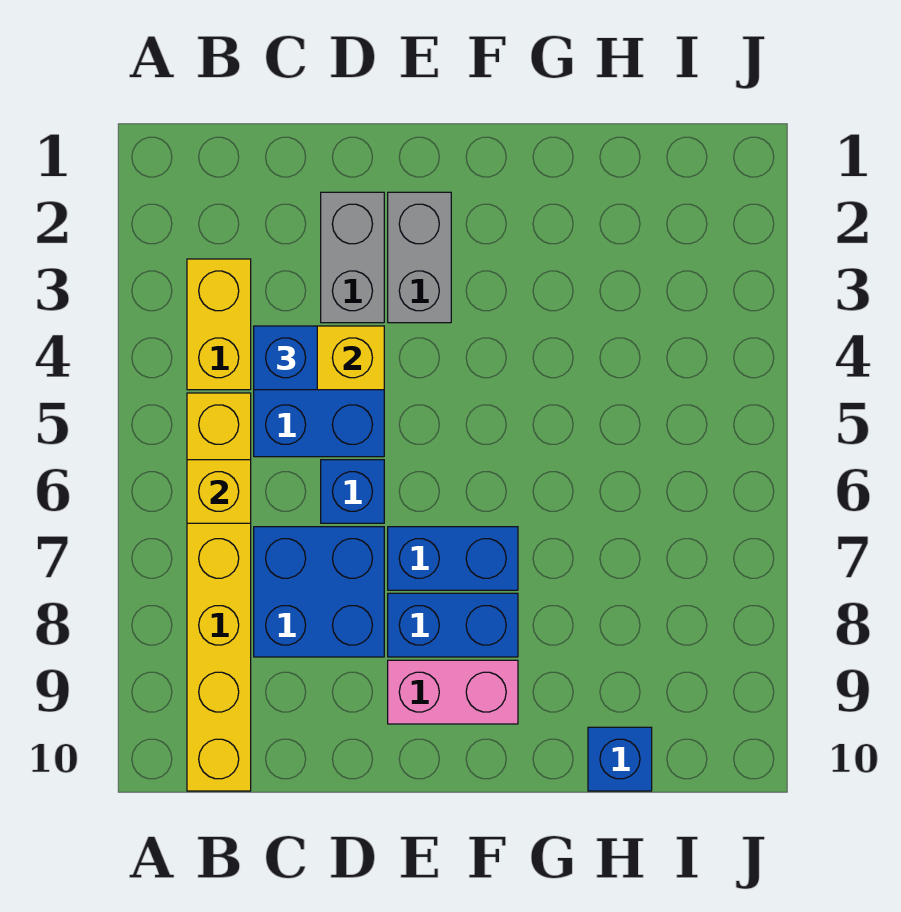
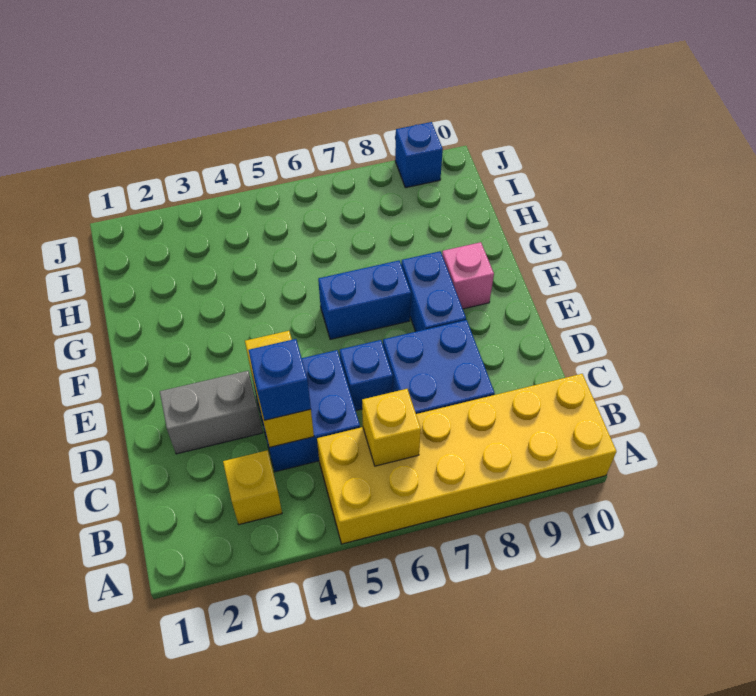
yellow 1x2 brick [187,259,251,390] -> yellow 1x1 brick [223,450,282,525]
yellow 1x6 brick [187,393,251,791] -> yellow 2x6 brick [317,374,616,544]
grey 1x2 brick [388,192,451,323] -> none
blue 1x2 brick [388,527,518,590] -> blue 1x2 brick turned to [318,261,411,339]
pink 1x2 brick [388,660,518,724] -> pink 1x1 brick [442,242,494,309]
blue 1x1 brick [588,727,652,791] -> blue 1x1 brick moved to [395,122,443,188]

